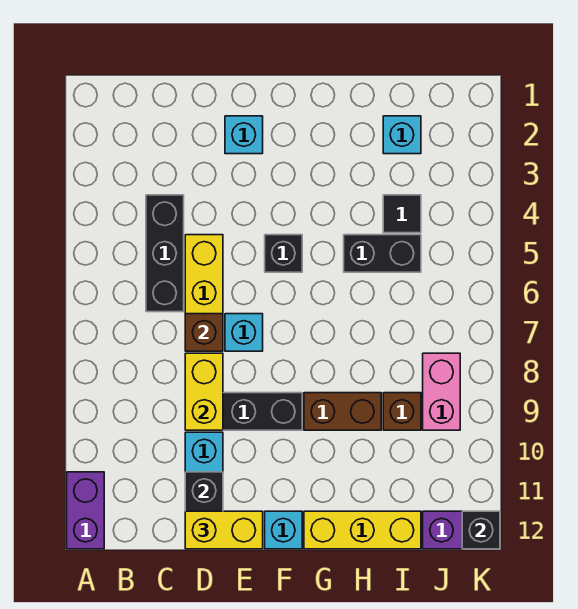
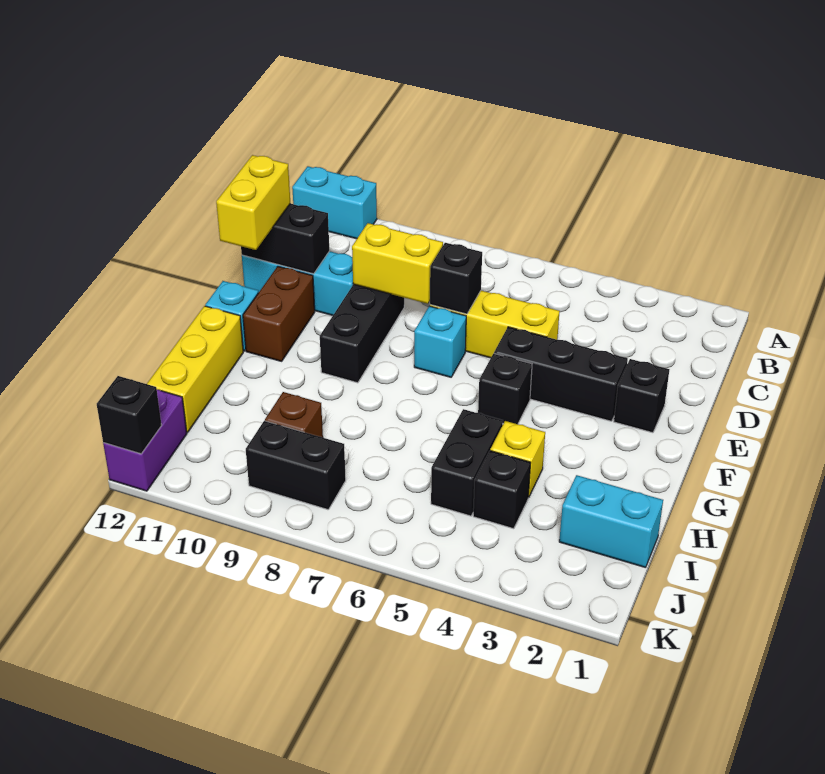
purple 1x2 brick [67,472,104,549] -> cyan 1x2 brick [292,166,377,239]
black 1x3 brick [146,195,184,312] -> black 1x3 brick moved to [494,327,628,421]
brown 1x1 brick [185,314,223,351] -> black 1x1 brick [430,243,482,314]
cyan 1x1 brick [225,116,263,154] -> black 1x1 brick [614,359,669,433]
brown 1x2 brick [304,393,381,430] -> brown 1x2 brick moved to [243,266,315,361]
none -> yellow 1x1 brick [490,421,545,498]
cyan 1x1 brick [383,116,421,154] -> cyan 1x2 brick [559,475,663,568]
black 1x1 tile [383,195,421,233] -> black 1x1 brick [473,451,531,529]
pink 1x2 brick [423,353,460,430] -> black 1x2 brick [246,421,346,510]

